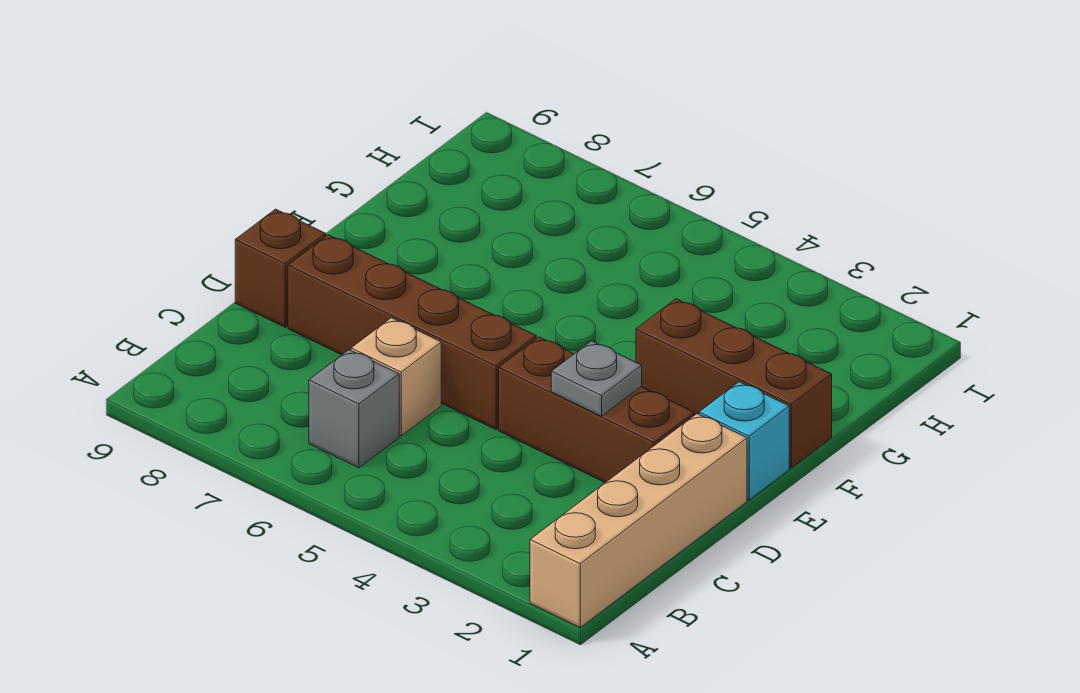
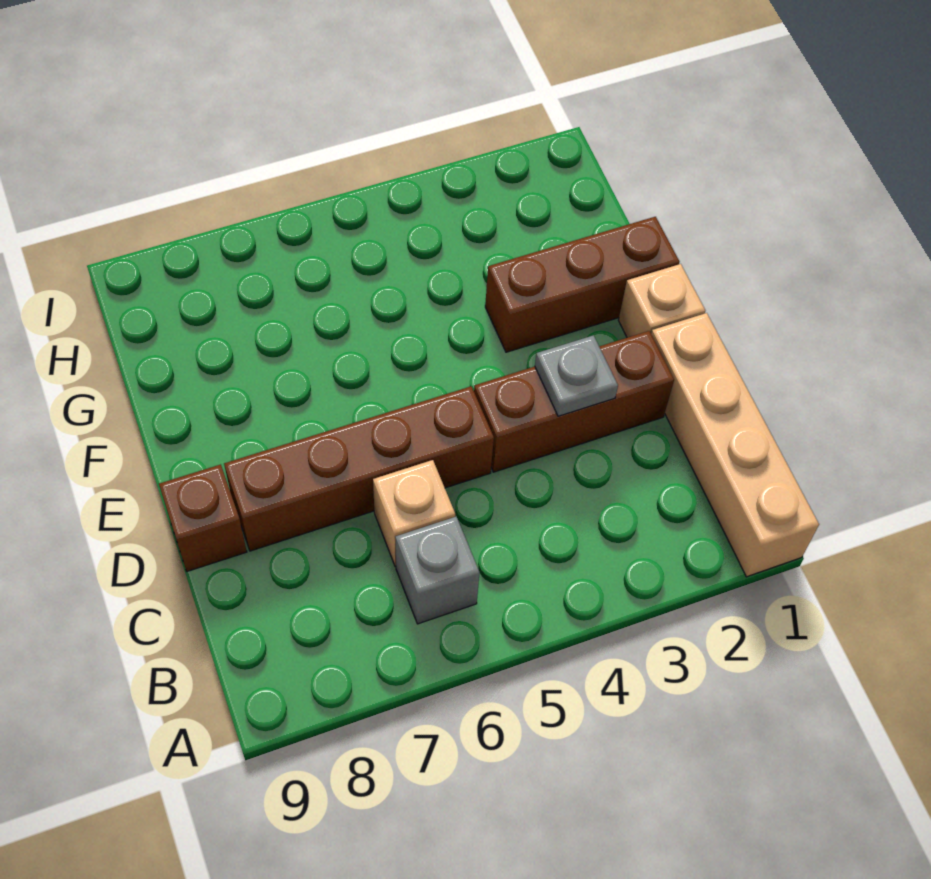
cyan 1x1 brick [699,382,789,500] -> tan 1x1 brick [618,264,705,338]

